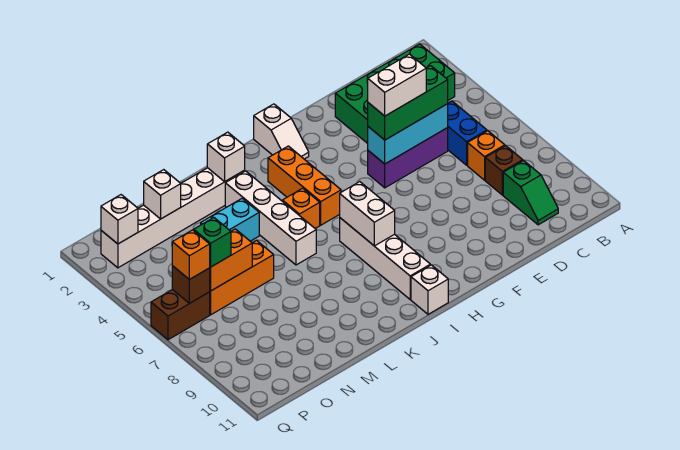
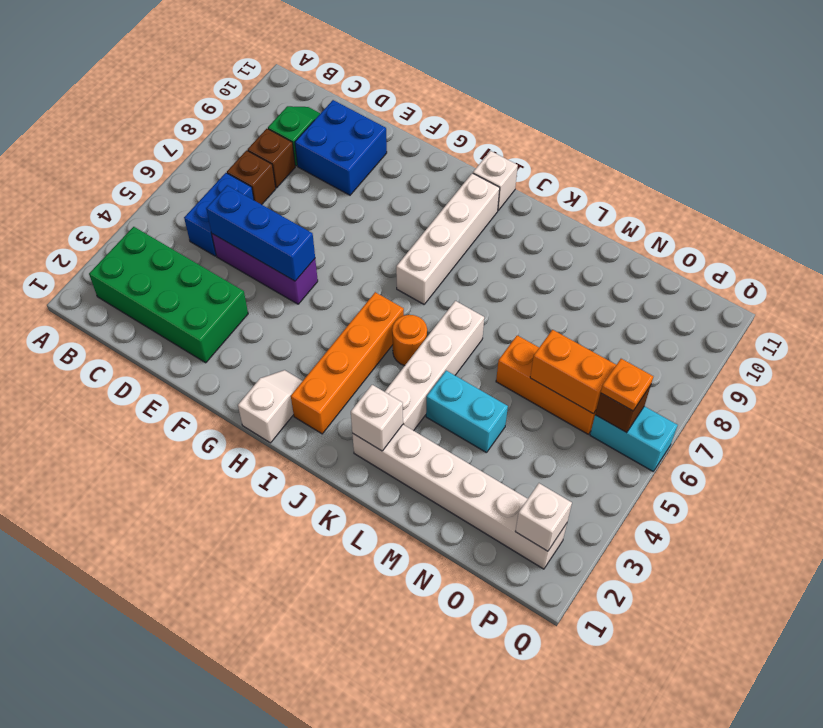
orange 1x1 brick [468,131,505,180] -> brown 1x1 brick [227,150,276,205]
cyan 1x3 brick [368,104,448,164] -> blue 1x3 brick [206,185,315,281]
green 1x3 brick [368,66,448,140] -> none
none -> blue 2x2 brick [295,100,387,195]
white 1x2 brick [368,54,426,116] -> none
orange 1x3 brick [268,146,341,225] -> orange 1x4 brick [291,292,404,434]
white 1x2 brick [340,182,395,246] -> none
orange 1x1 brick [282,188,320,229] -> orange 1x1 round brick [392,315,427,366]
white 1x1 brick [144,170,181,219] -> none
green 1x1 brick [194,218,231,267] -> none
brown 1x2 brick [151,290,210,340] -> cyan 1x2 brick [590,406,678,471]
orange 1x1 brick [172,230,210,279] -> orange 1x1 plate [601,359,653,411]

